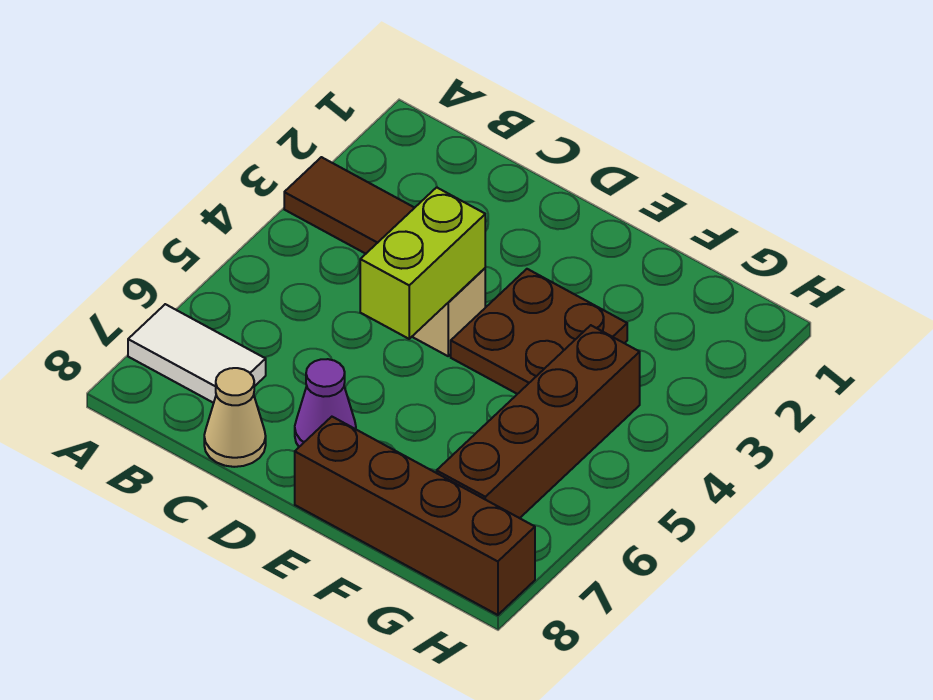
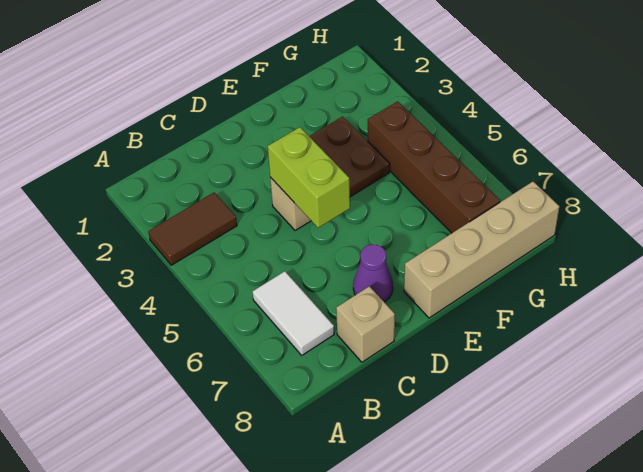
white 1x2 tile [128,304,266,403] -> white 1x2 tile turned to [253,271,334,355]
tan 1x1 cone [204,368,266,467] -> tan 1x1 brick [336,286,395,362]
brown 1x4 brick [295,417,535,615] -> tan 1x4 brick [404,182,559,318]

